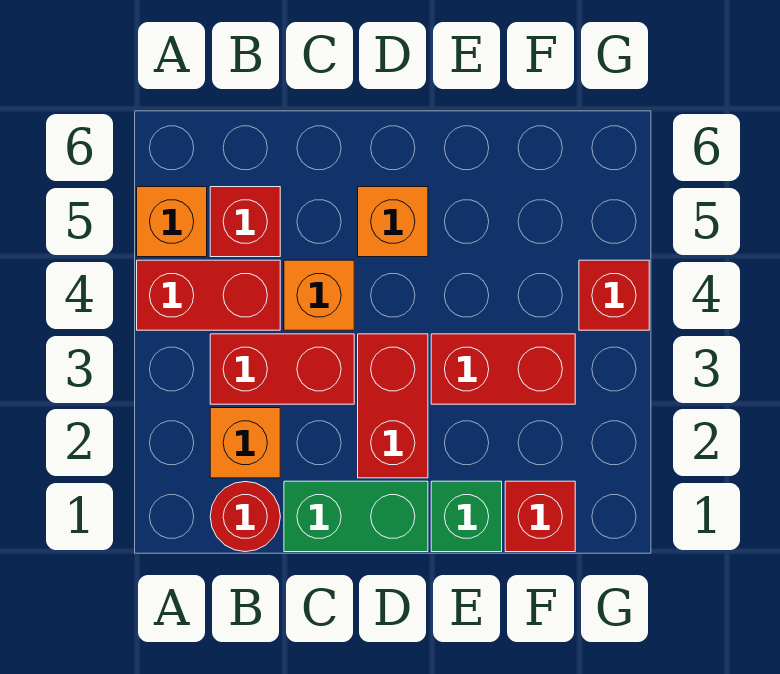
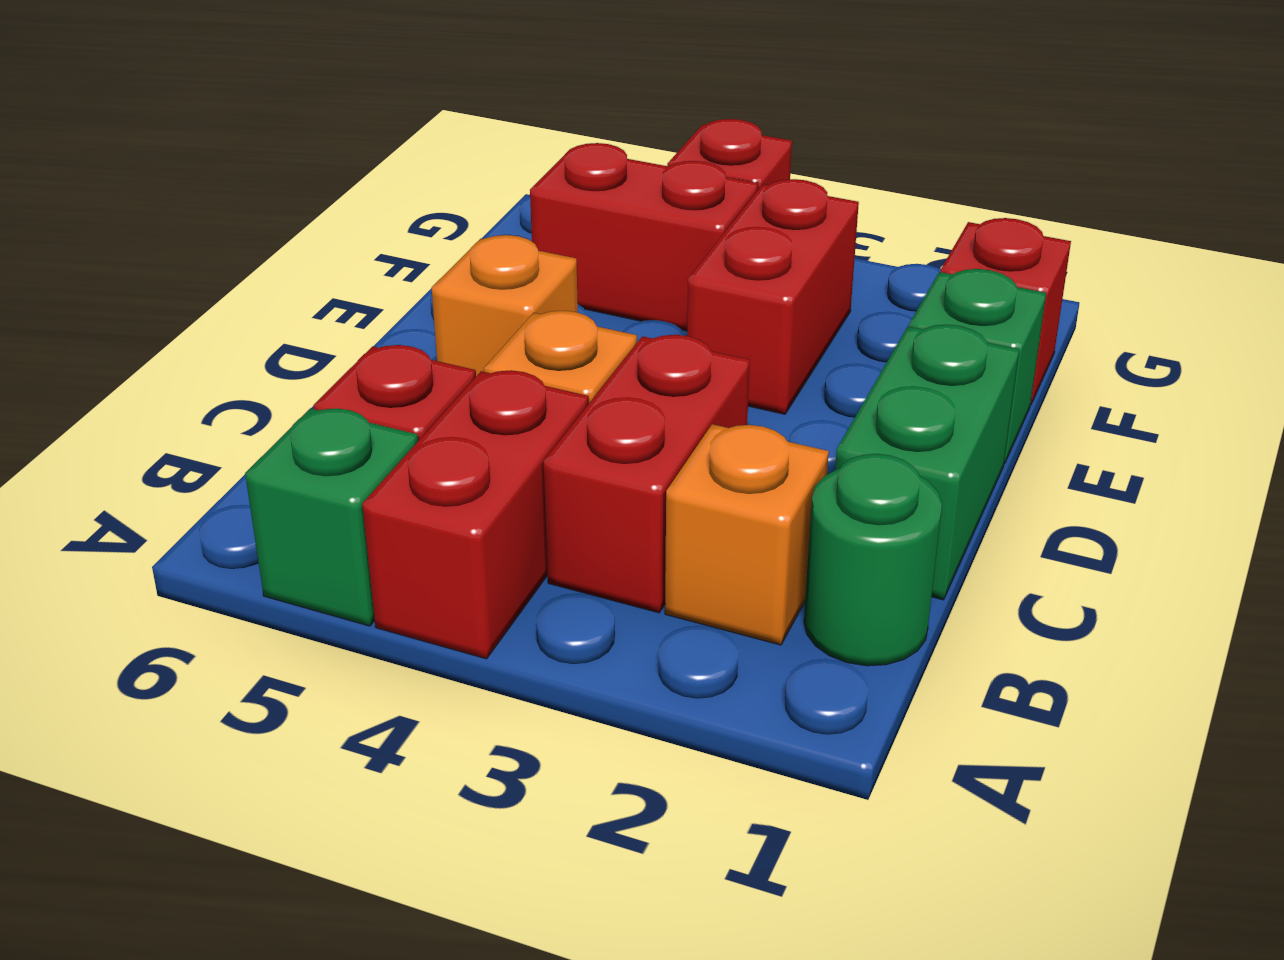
orange 1x1 brick [137,187,207,257] -> green 1x1 brick [245,408,418,626]
red 1x1 round brick [210,482,280,552] -> green 1x1 round brick [804,454,942,666]
red 1x2 brick [358,334,428,478] -> red 1x2 brick moved to [530,143,758,331]

